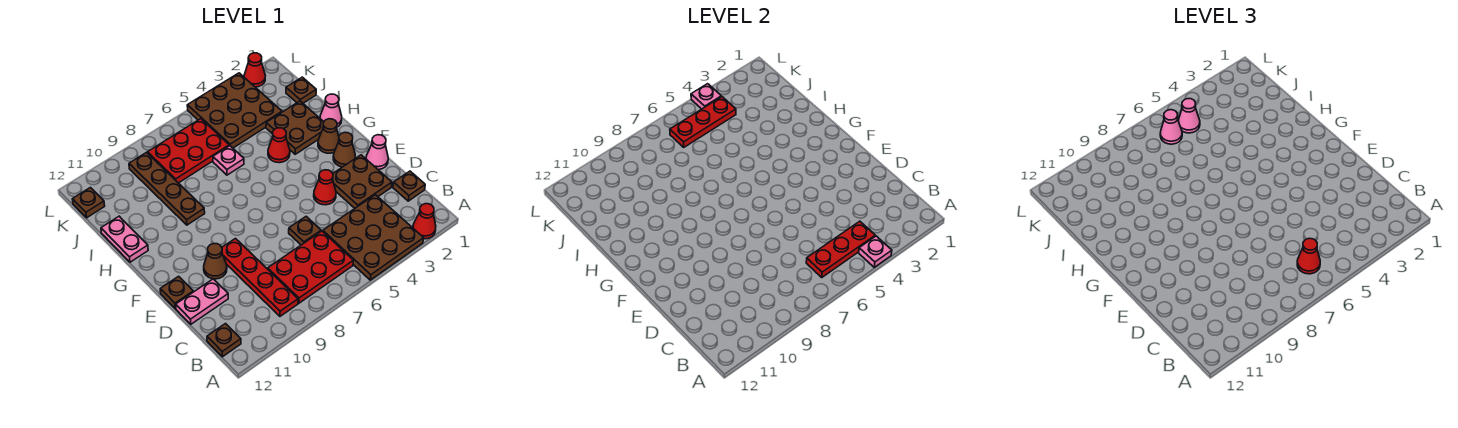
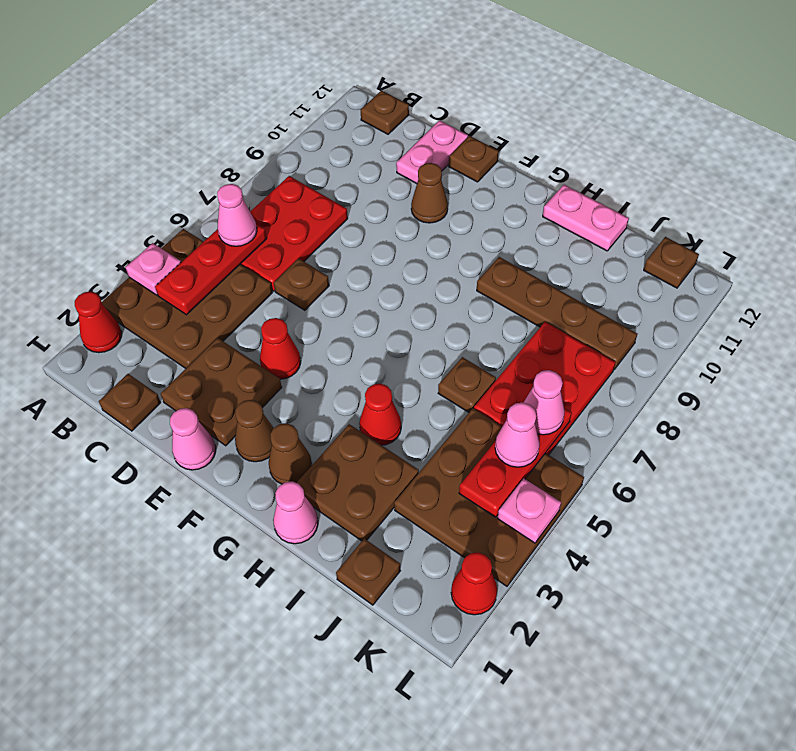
red 1x1 cone [1297,238,1320,274] -> pink 1x1 cone [217,184,257,246]
red 1x4 plate [222,239,298,316] -> none
pink 1x1 plate [213,146,244,175] -> brown 1x1 plate [438,357,496,412]

